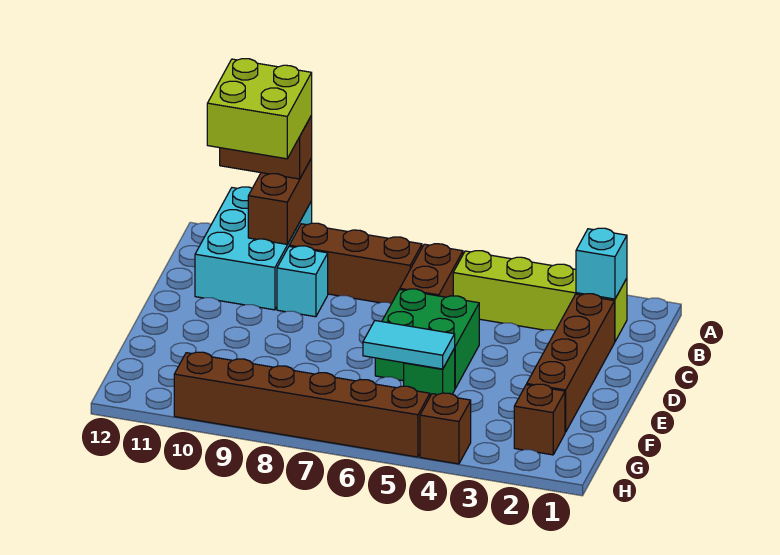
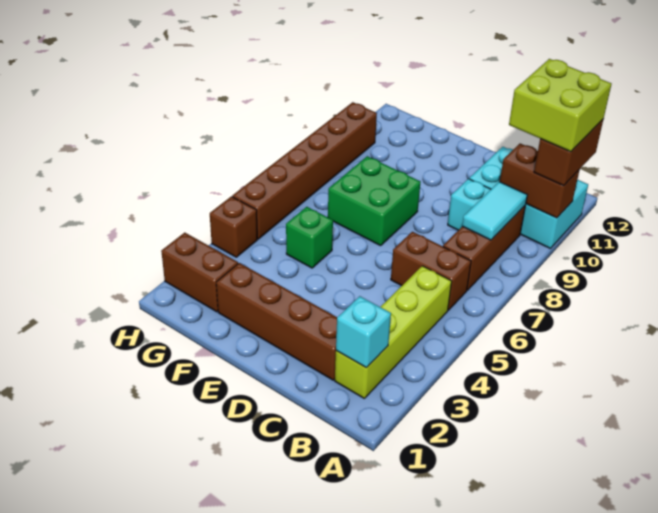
green 2x2 brick [375,289,479,388] -> green 2x2 brick moved to [328,156,420,246]
cyan 1x2 tile [363,321,455,369] -> cyan 1x2 tile moved to [462,182,527,240]
brown 1x1 brick [514,384,565,455] -> brown 1x2 brick [161,233,238,312]

